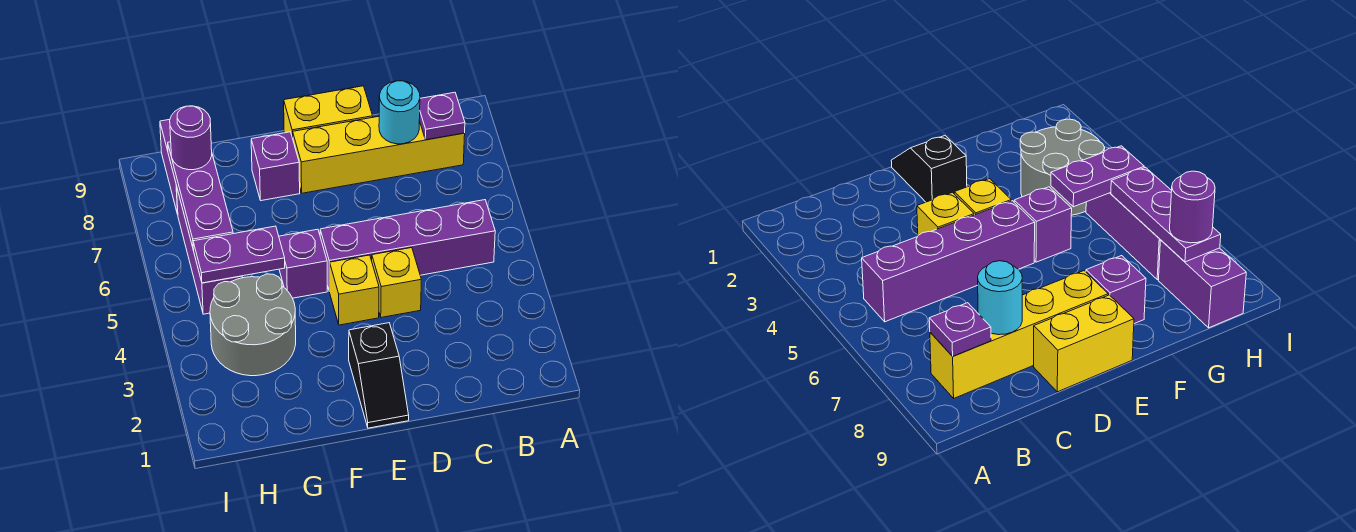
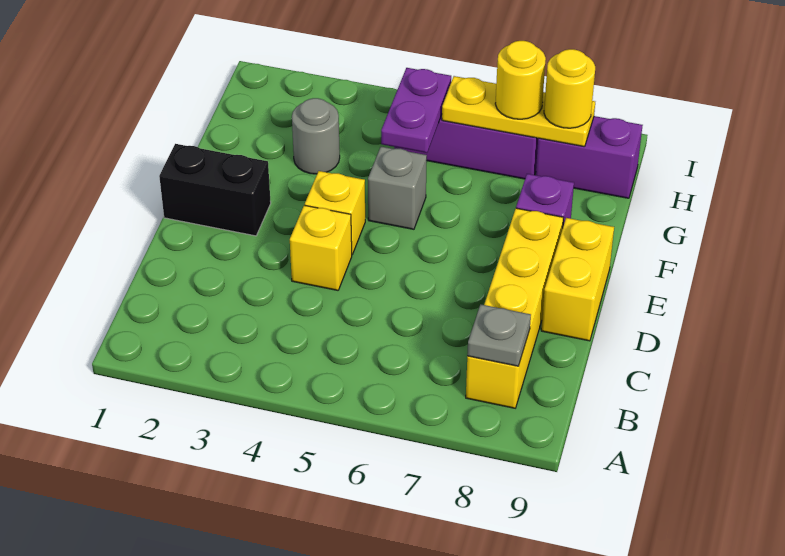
purple 1x4 brick [320,200,495,291] -> none
purple 1x1 plate [419,92,465,140] -> grey 1x1 plate [467,304,531,366]
cyan 1x1 round brick [379,81,420,144] -> none
black 1x2 slope [349,323,409,428] -> black 1x2 brick [159,144,271,236]
purple 1x1 brick [279,229,327,298] -> grey 1x1 brick [368,147,427,229]
grey 2x2 round brick [210,274,296,376] -> grey 1x1 round brick [292,98,340,174]
purple 1x3 plate [168,142,233,247] -> yellow 1x3 plate [442,76,595,147]
none -> yellow 1x1 round brick [495,41,546,119]
purple 1x1 round brick [170,106,212,170] -> yellow 1x1 round brick [544,49,595,128]

